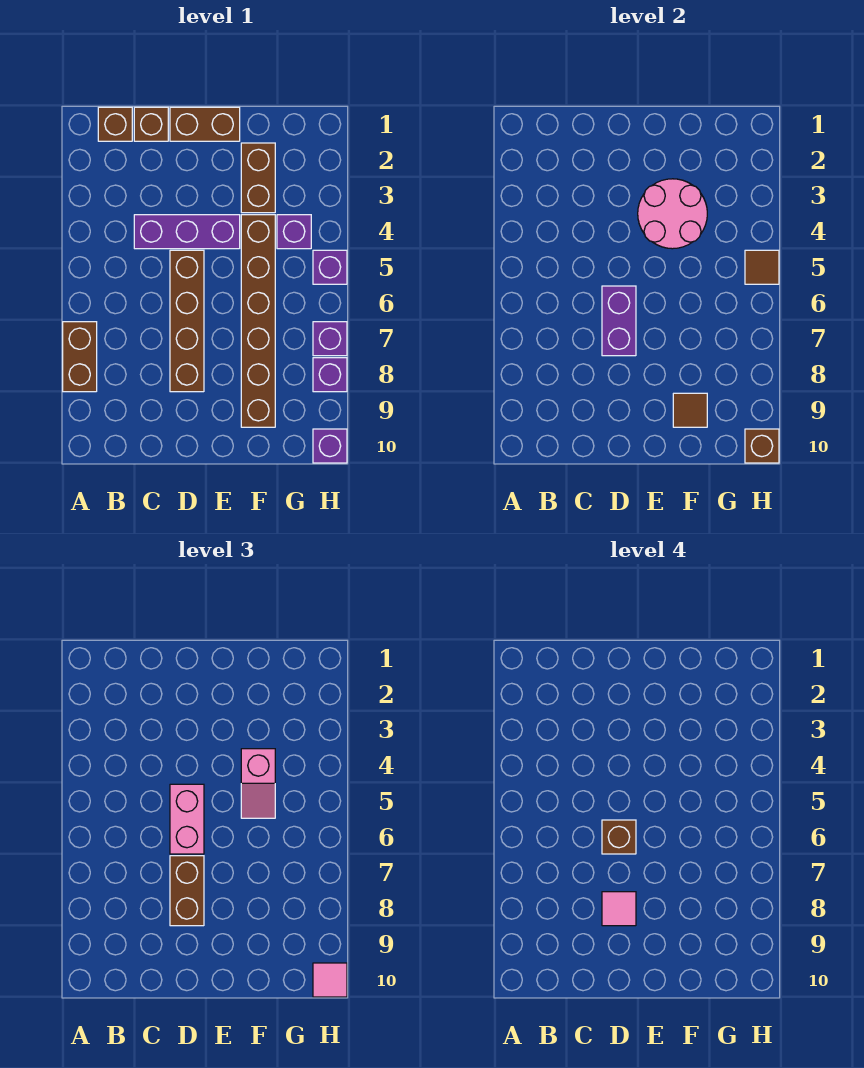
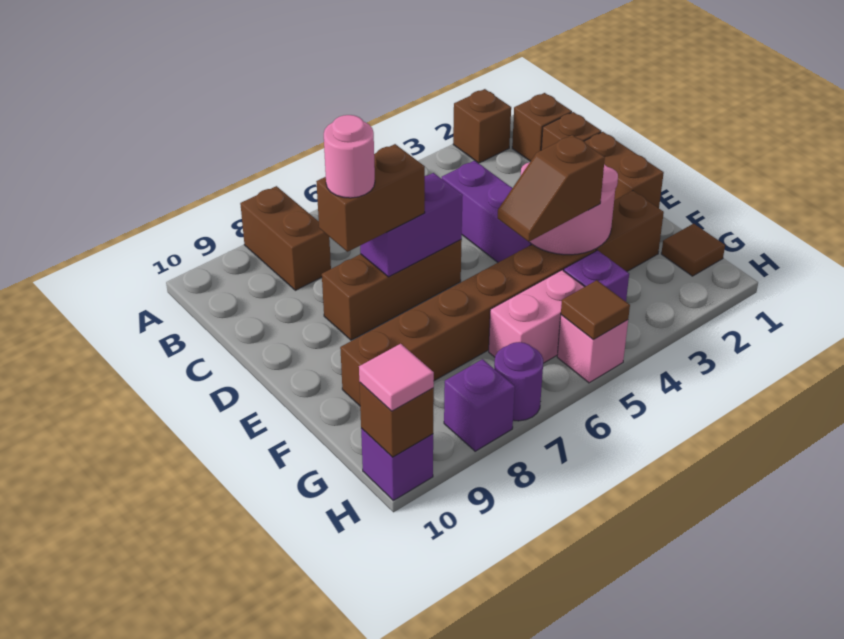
brown 1x2 brick [63,322,97,392] -> brown 1x2 brick turned to [240,186,331,290]
brown 1x4 brick [170,250,204,392] -> brown 1x3 brick [322,240,462,340]
pink 1x2 brick [170,784,204,854] -> pink 1x2 brick moved to [489,270,584,363]
brown 1x1 brick [602,820,636,854] -> brown 1x1 brick moved to [453,89,511,163]
pink 1x1 tile [602,892,636,926] -> pink 1x1 round brick [324,115,375,198]
pink 1x2 slope [241,749,275,818] -> brown 1x2 slope [498,135,605,241]
brown 1x1 tile [673,393,707,427] -> brown 1x1 tile moved to [661,224,725,276]
purple 1x1 brick [313,250,347,284] -> pink 1x1 brick [557,315,628,383]
purple 1x1 brick [313,322,347,356] -> purple 1x1 round brick [494,342,543,421]

